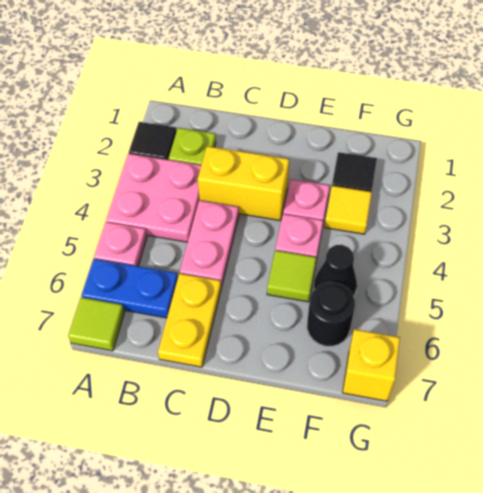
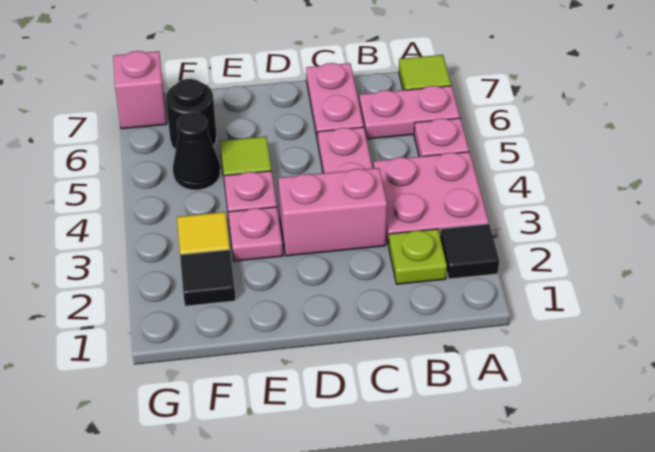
blue 1x2 plate [82,259,178,318] -> pink 1x2 plate [359,86,460,139]
yellow 1x2 brick [198,146,289,221] -> pink 1x2 brick [278,168,387,256]
yellow 1x2 plate [158,274,221,367] -> pink 1x2 plate [306,63,364,142]
yellow 1x1 brick [343,329,400,401] -> pink 1x1 brick [113,51,167,129]

